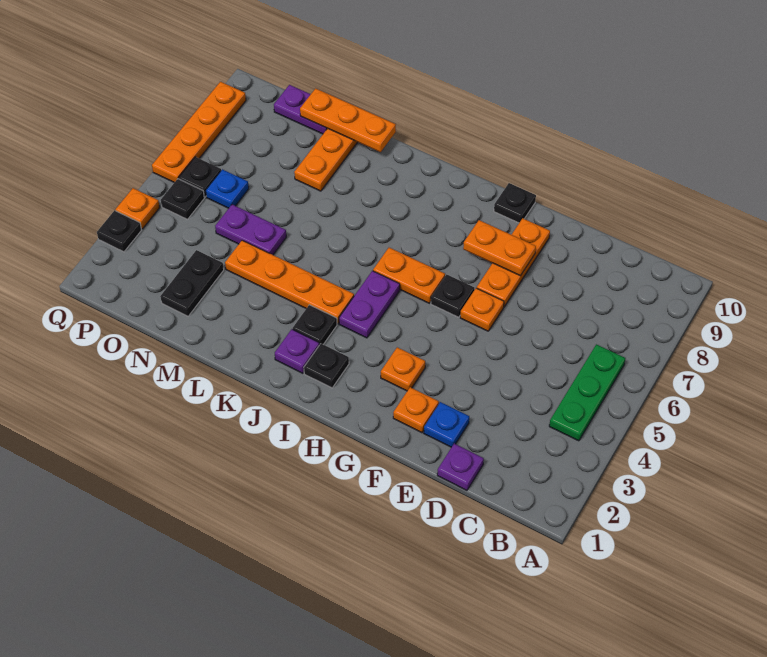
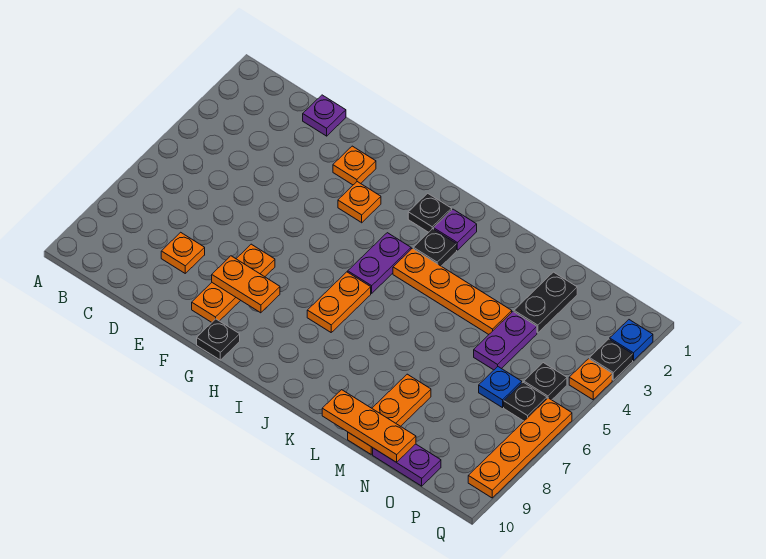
green 1x3 plate [549,344,625,441] -> none
blue 1x1 plate [424,402,469,447] -> blue 1x1 plate moved to [610,320,653,360]
orange 1x1 plate [460,288,504,331] -> orange 1x1 plate moved to [161,232,205,273]
black 1x1 plate [431,275,474,317] -> none
orange 1x2 plate [373,248,445,303] -> orange 1x2 plate turned to [307,272,371,332]
purple 1x2 plate [215,205,286,255] -> purple 1x2 plate turned to [474,312,537,370]

